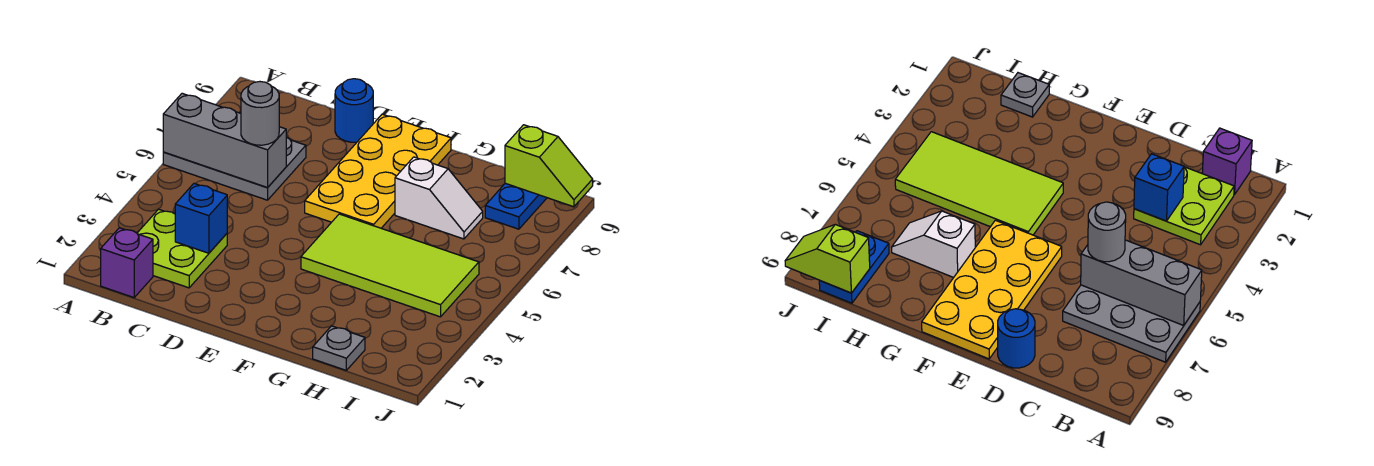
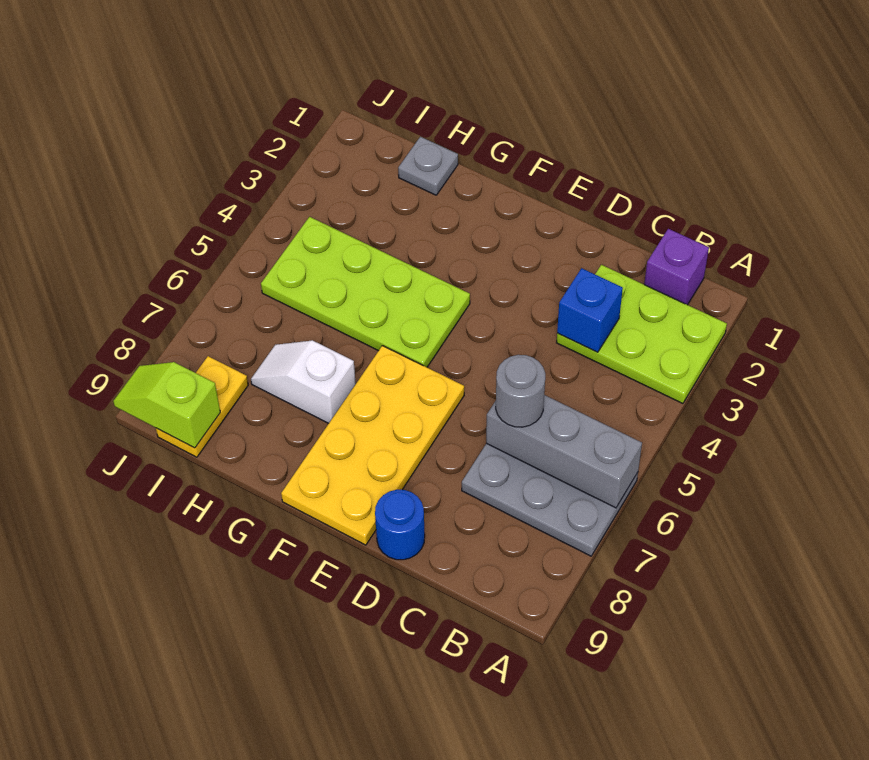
lime 2x2 plate [137,209,227,288] -> lime 2x3 plate [557,265,727,404]
lime 2x4 tile [301,214,479,317] -> lime 2x4 plate [261,217,470,367]
blue 1x2 plate [485,183,547,229] -> yellow 1x2 plate [156,356,248,457]

